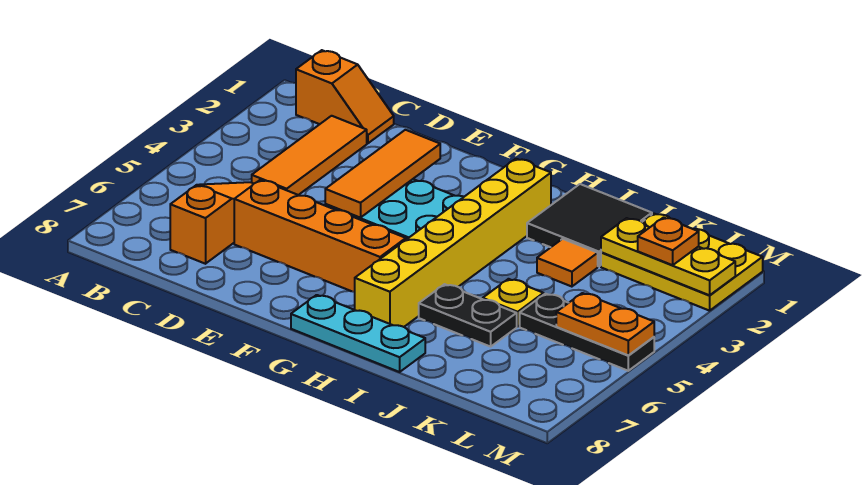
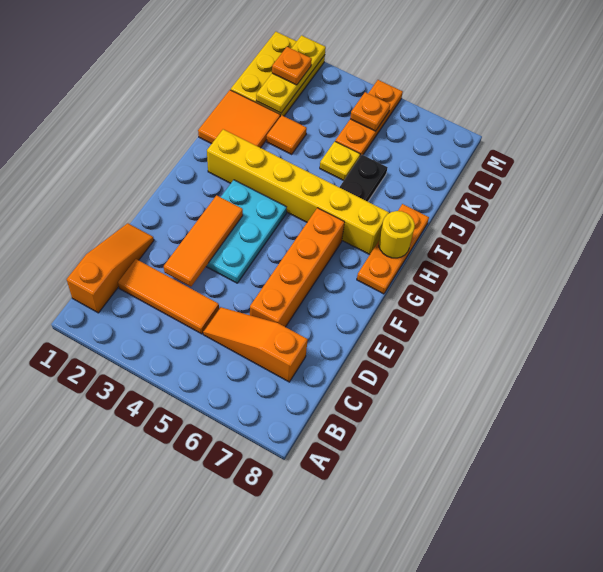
orange 1x2 slope [296,50,394,143] -> orange 1x3 slope [67,223,154,313]
orange 1x3 tile [325,130,440,218] -> orange 1x3 tile turned to [164,195,243,287]
cyan 1x3 plate [291,295,425,372] -> orange 1x3 plate [357,204,429,294]
none -> yellow 1x1 round brick [379,211,415,258]
black 2x2 tile [527,184,652,266] -> orange 2x2 tile [198,90,280,148]
black 1x3 plate [520,294,654,371] -> orange 1x3 plate [335,80,403,156]
orange 1x2 plate [556,293,654,355] -> orange 1x1 plate [350,92,390,131]

